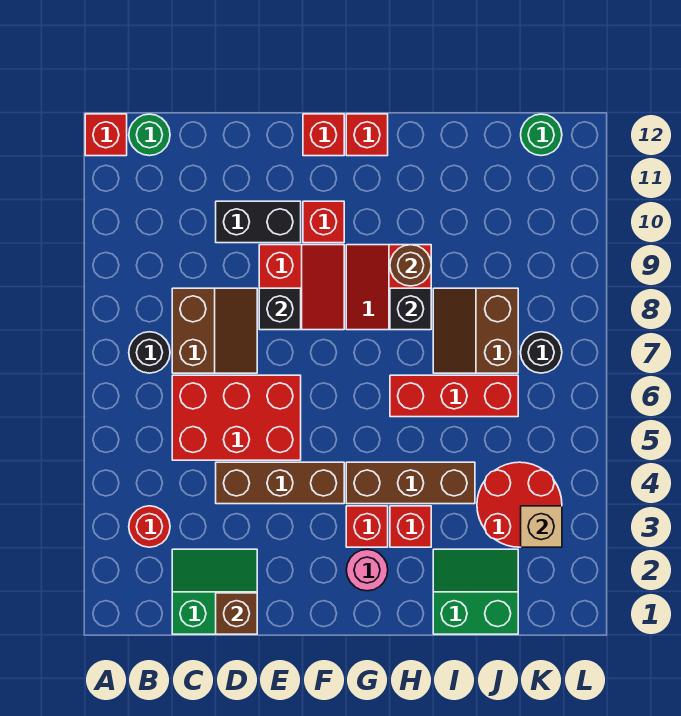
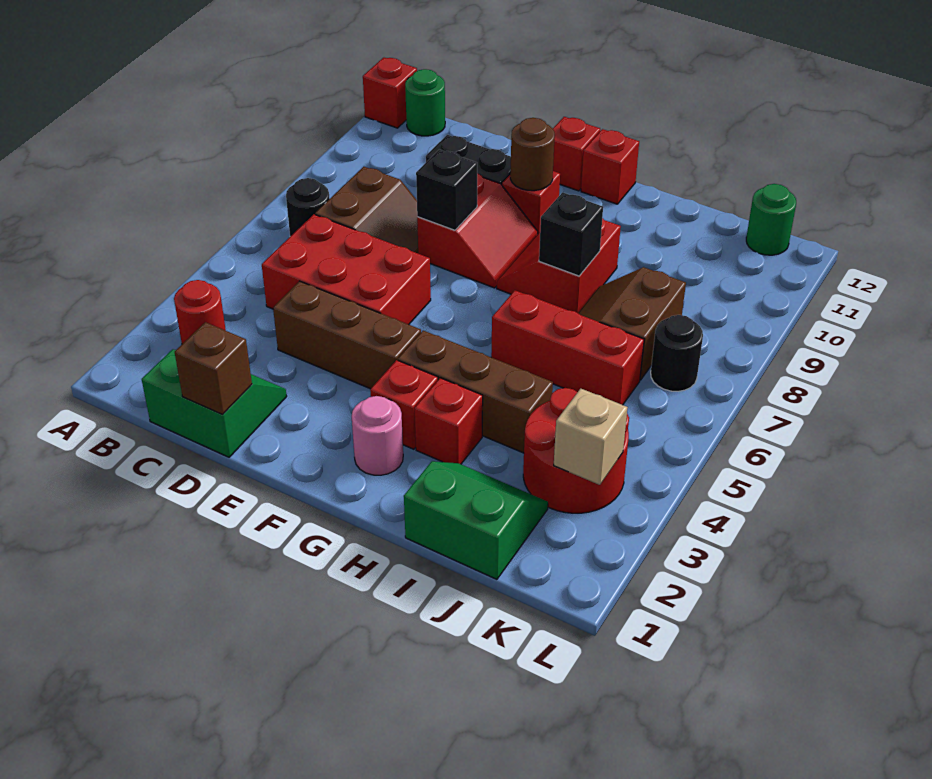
brown 1x1 round brick [390,245,431,286] -> brown 1x1 round brick moved to [510,118,555,191]

